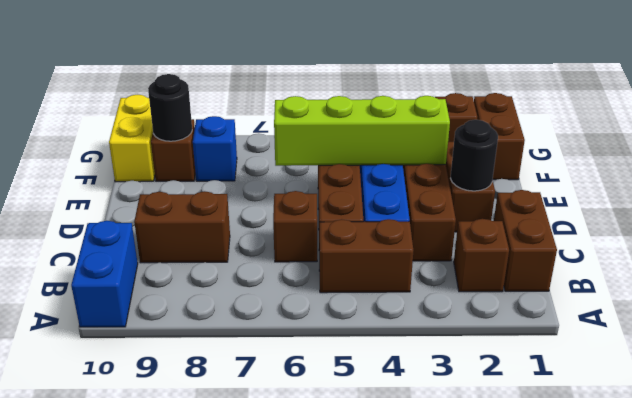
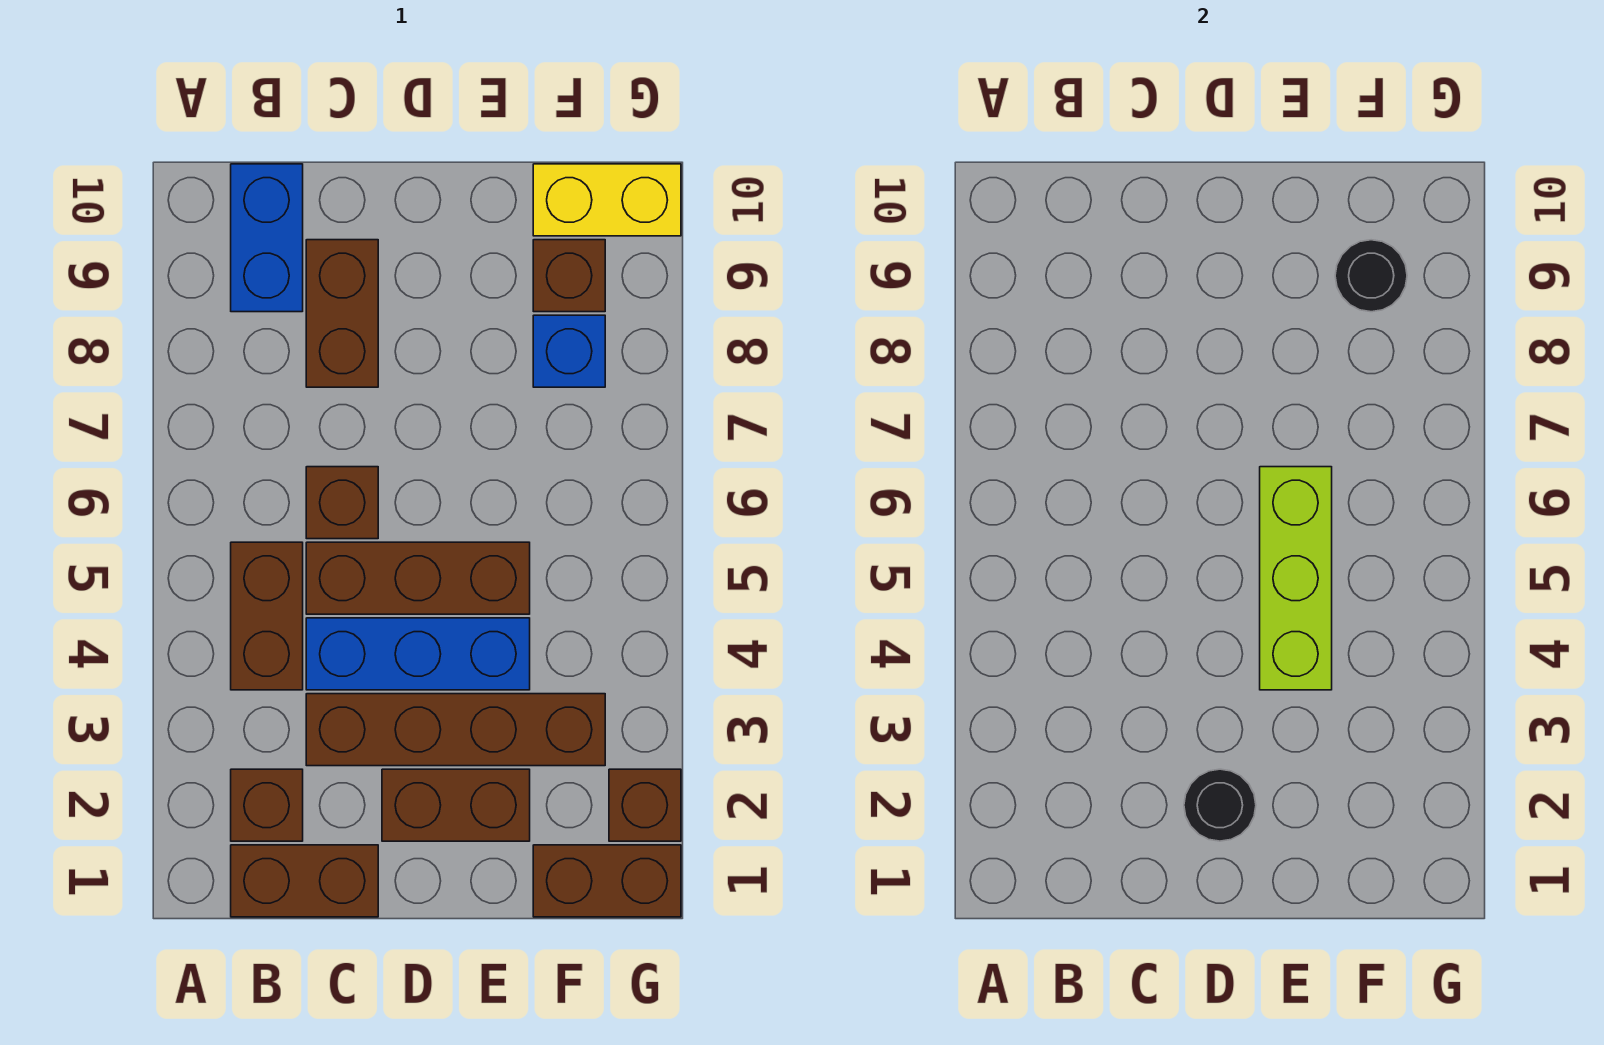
blue 1x2 brick [71,221,138,327] -> blue 1x2 brick turned to [231,164,303,312]
lime 1x4 brick [274,96,450,166] -> lime 1x3 brick [1260,467,1332,690]

